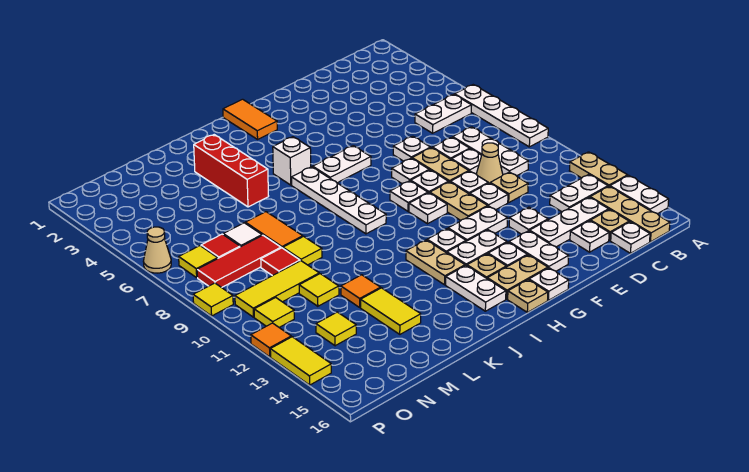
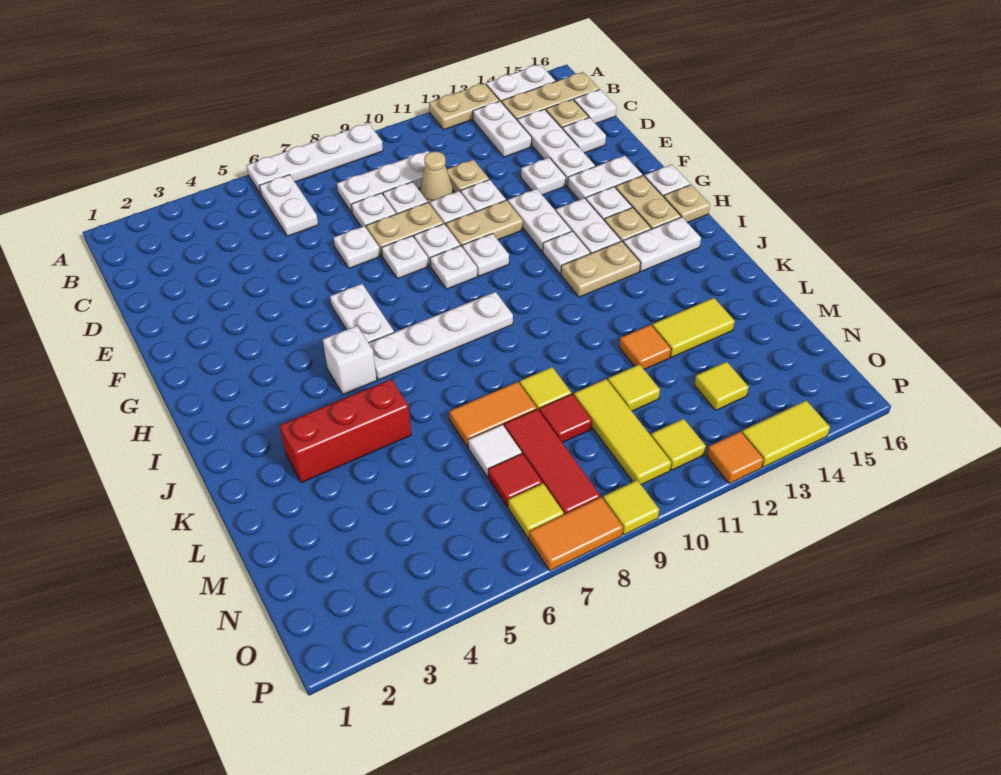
orange 1x2 tile [223,99,277,139] -> orange 1x2 tile moved to [529,497,623,571]
tan 1x1 cone [143,227,171,273] -> none

